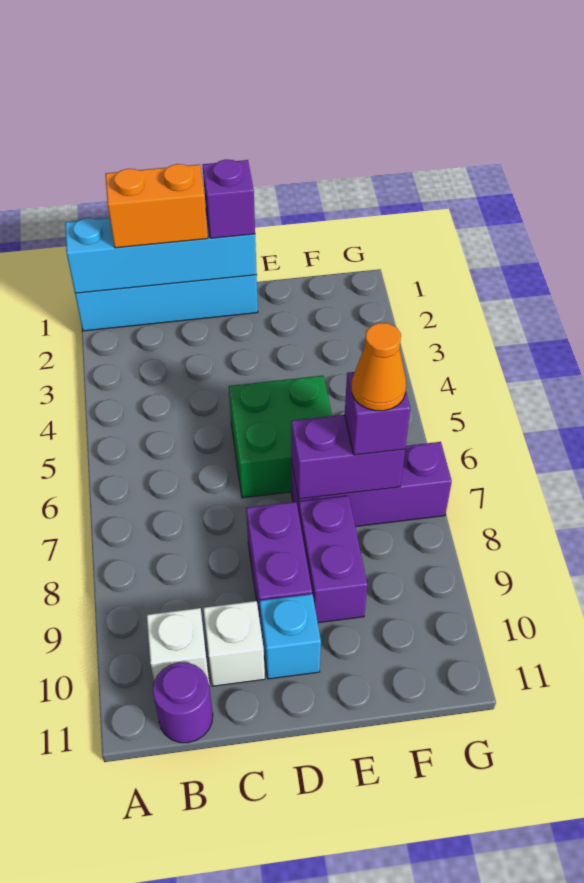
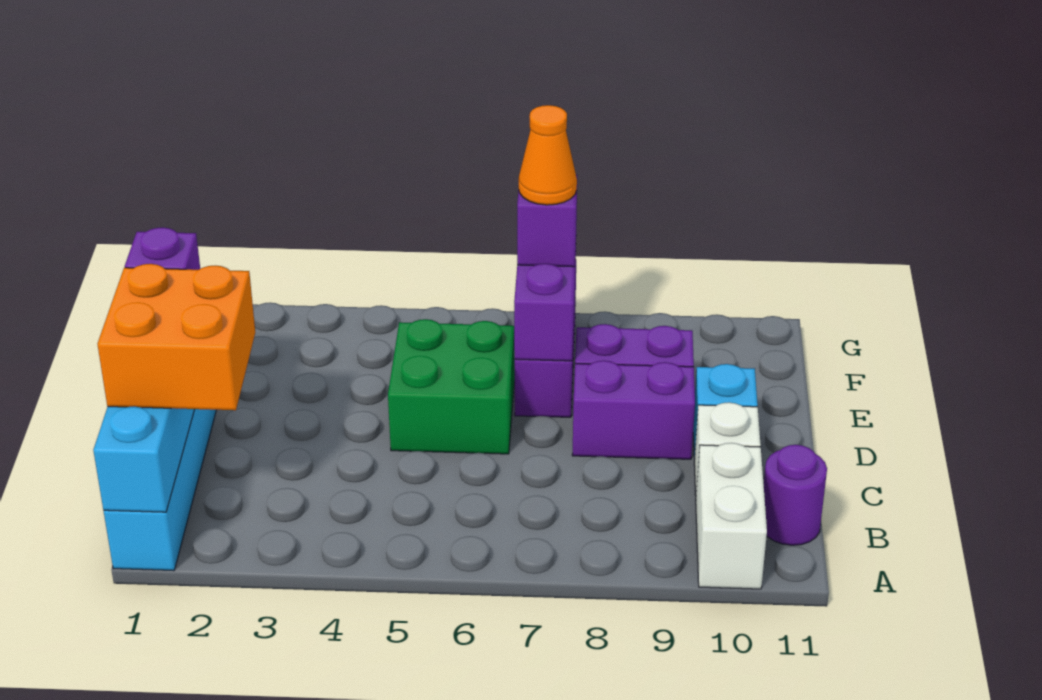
orange 1x2 brick [105,164,208,248] -> orange 2x2 brick [98,264,255,410]
white 1x1 brick [147,608,210,686] -> white 1x2 brick [696,443,767,589]

